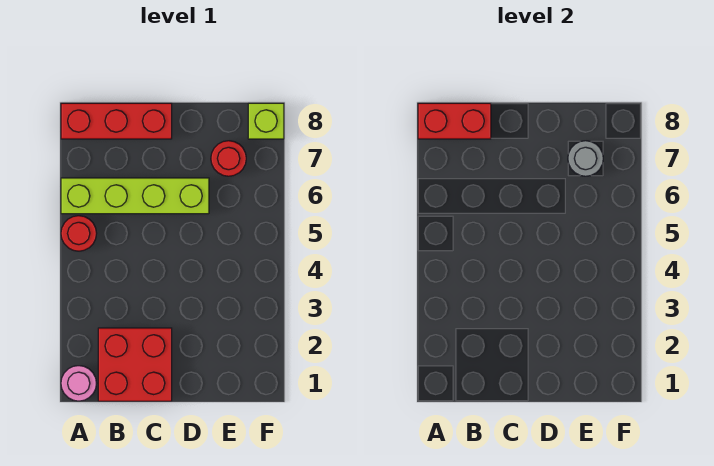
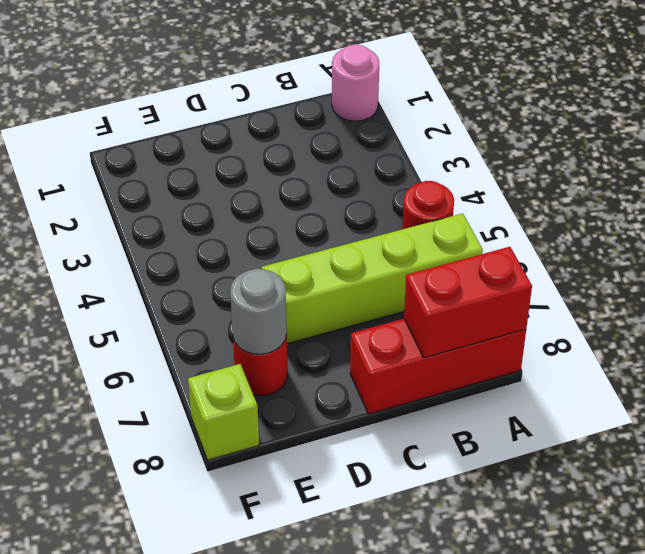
red 2x2 brick [98,328,172,401] -> none

